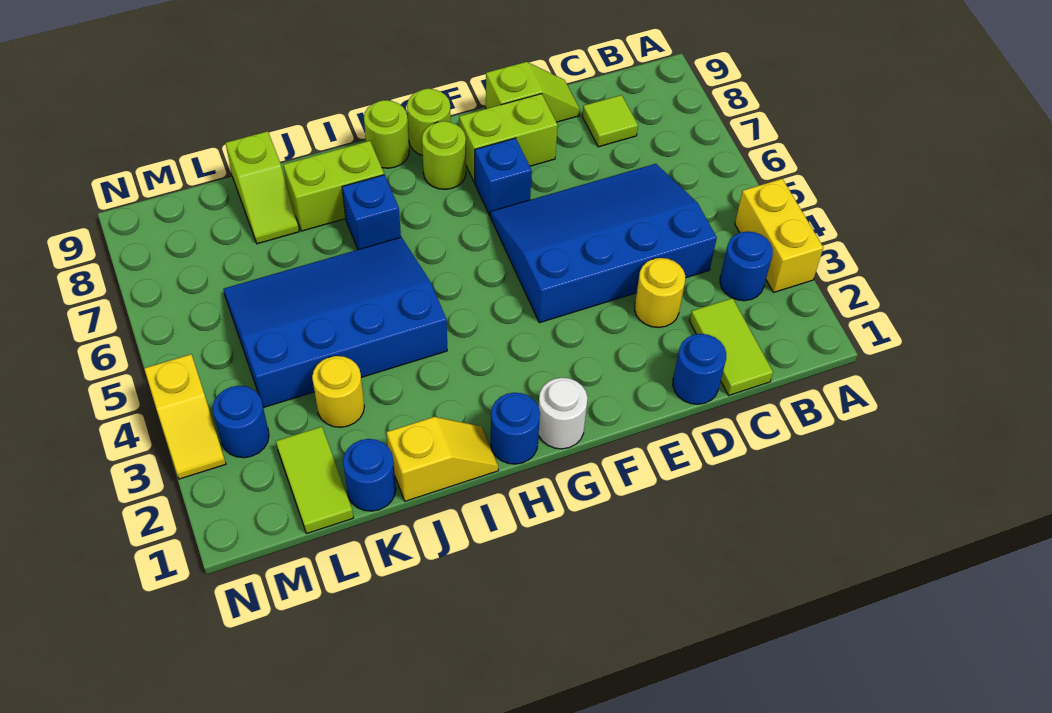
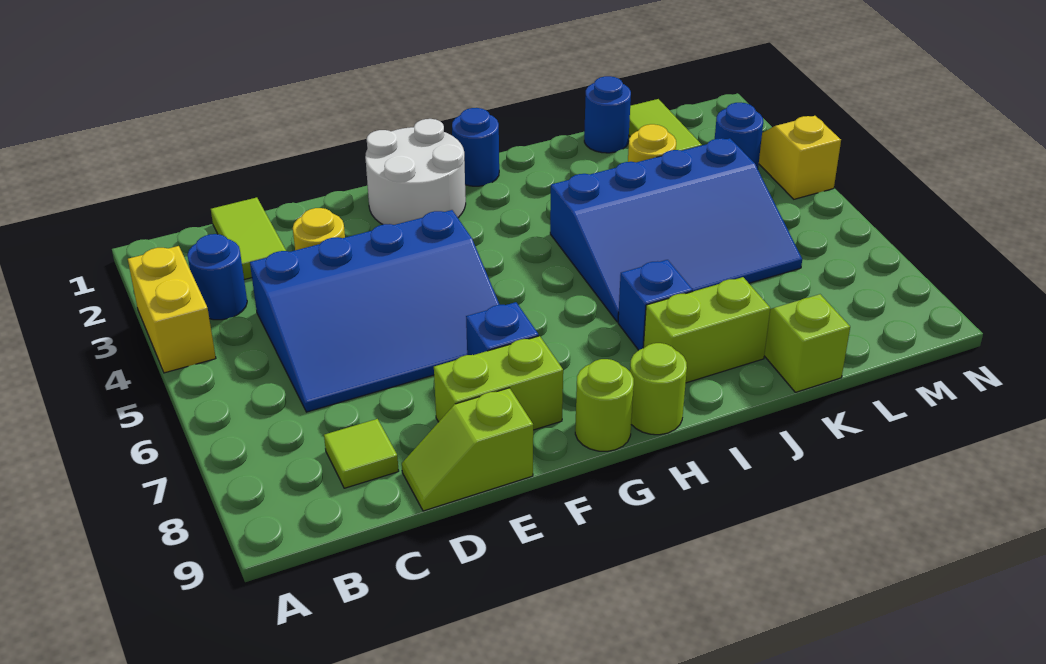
blue 1x1 round brick [673,334,726,404] -> none
white 1x1 round brick [539,378,588,449] -> white 2x2 round brick [365,119,466,225]
lime 1x1 round brick [422,121,466,189] -> none
yellow 1x2 slope [387,417,498,501] -> none

